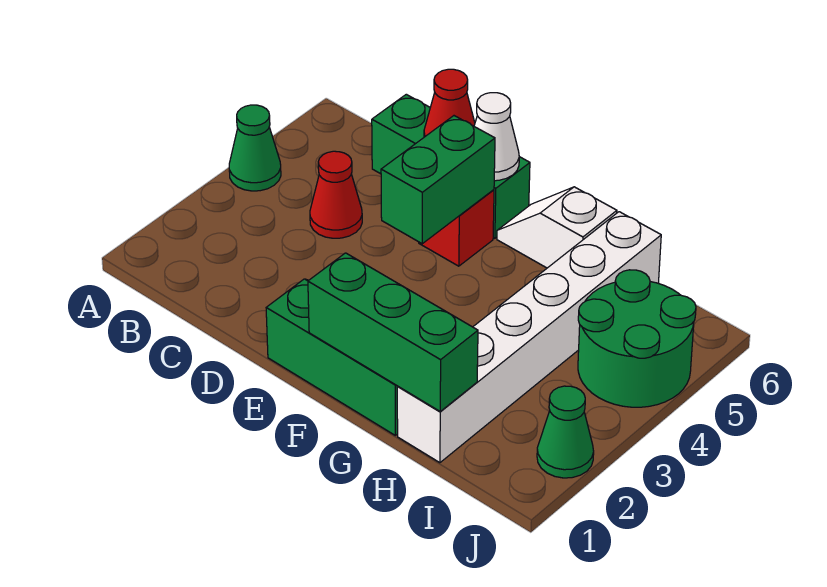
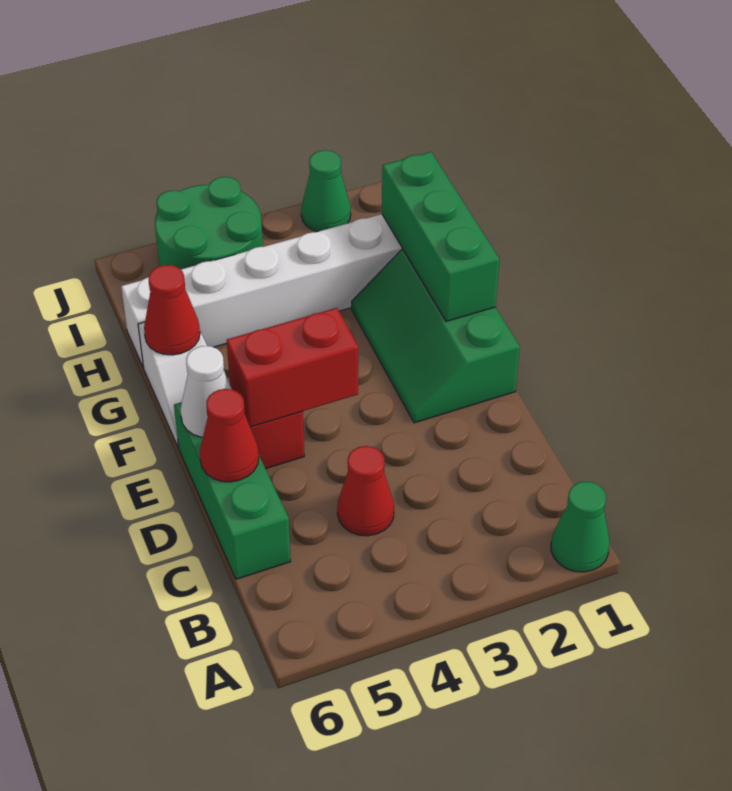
green 1x1 cone [229,105,281,191] -> green 1x1 cone moved to [551,482,609,572]
green 1x2 brick [381,116,495,244] -> red 1x2 brick [227,308,358,427]
none -> red 1x1 cone [144,265,200,355]

